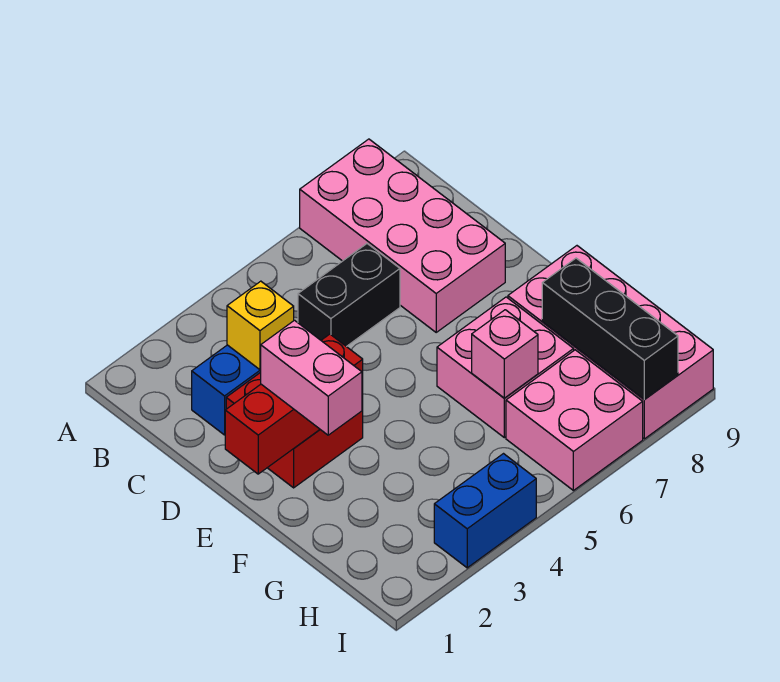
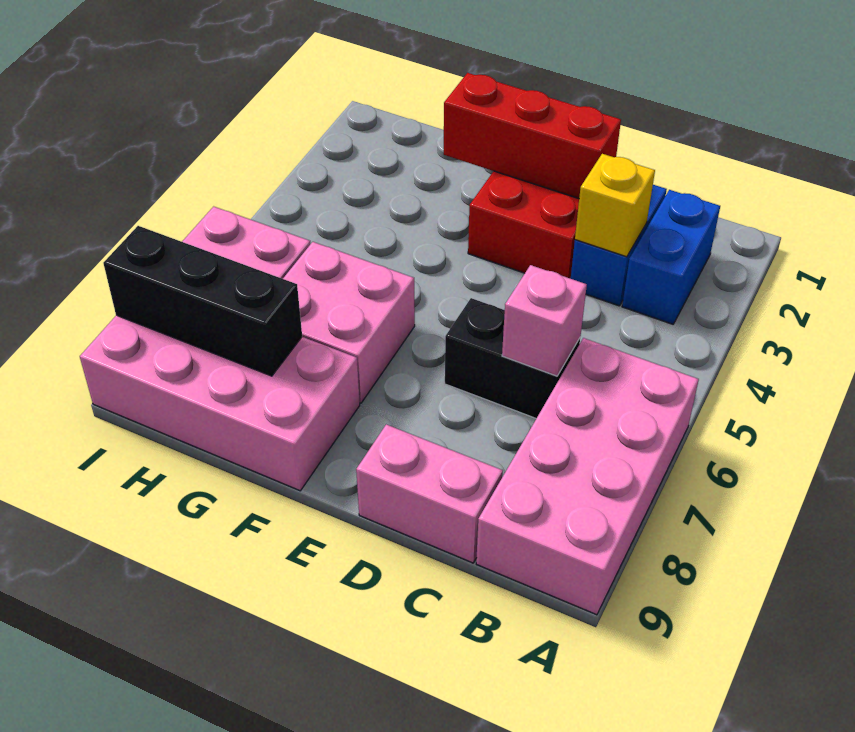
pink 2x4 brick [300,139,505,332] -> pink 2x4 brick turned to [476,338,699,615]
black 1x2 brick [298,244,400,347] -> black 1x2 brick turned to [445,298,580,418]
red 1x3 brick [225,334,363,474] -> red 1x3 brick turned to [444,73,621,198]
pink 1x2 brick [261,320,362,435] -> pink 1x2 brick moved to [356,424,503,563]
pink 1x1 brick [472,310,538,398] -> pink 1x1 brick moved to [502,265,587,376]
blue 1x2 brick [434,454,536,568] -> blue 1x2 brick moved to [622,190,720,324]

